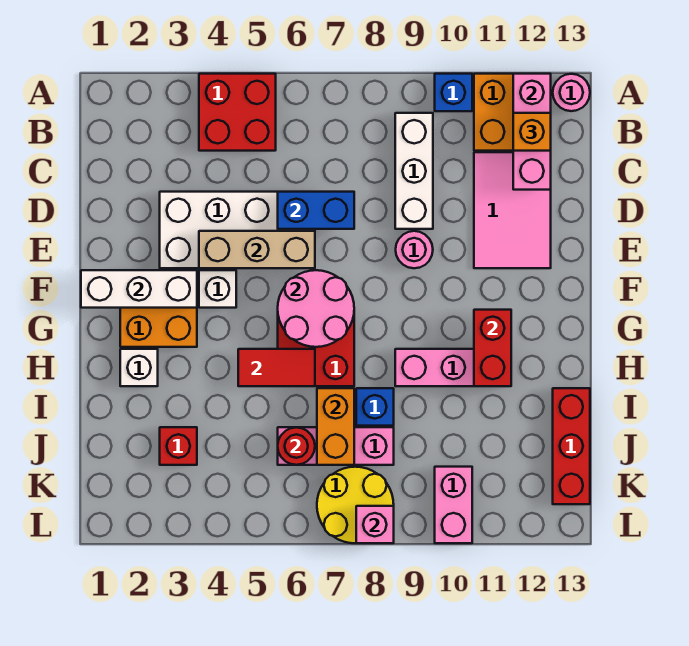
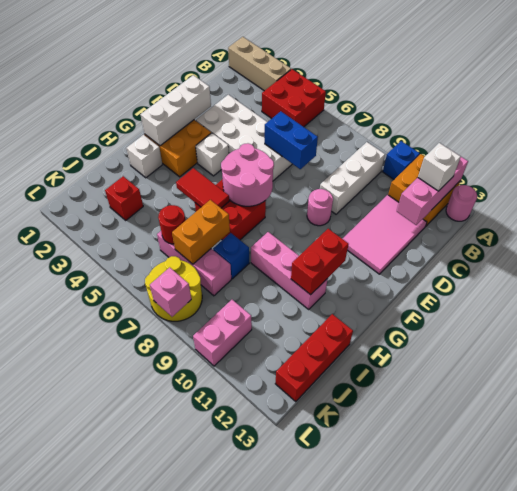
orange 1x1 brick [513,113,551,151] -> white 1x1 brick [418,143,461,191]
tan 1x3 brick [199,231,315,268] -> tan 1x3 brick moved to [228,37,291,91]
white 1x3 brick [81,270,197,308] -> white 1x3 brick turned to [140,75,211,146]

